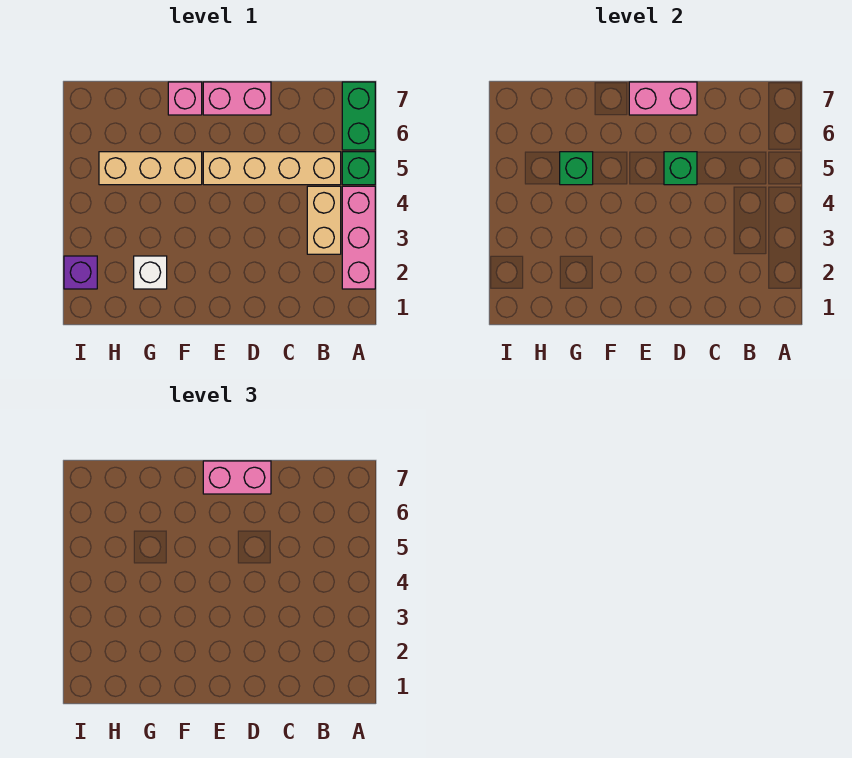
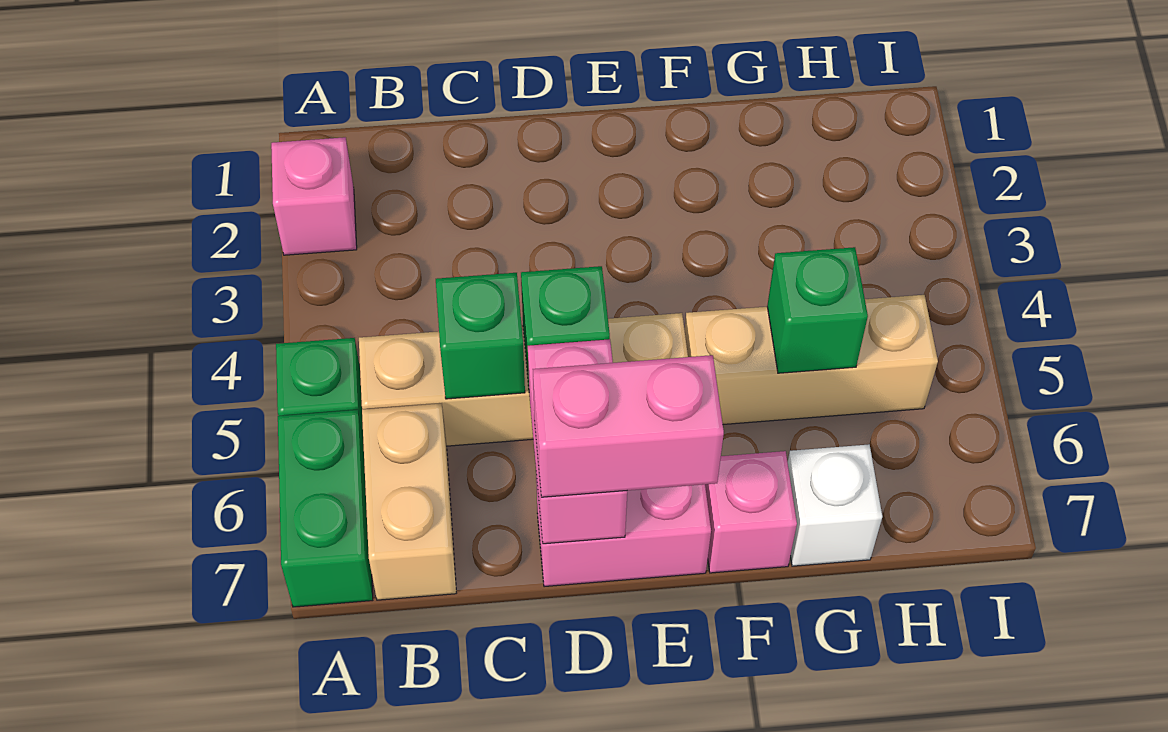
pink 1x3 brick [342,186,375,289] -> pink 1x1 brick [271,137,357,255]
tan 1x2 brick [307,186,341,254] -> tan 1x2 brick moved to [362,403,456,600]
none -> green 1x1 brick [436,273,525,399]
pink 1x2 brick [629,82,697,115] -> pink 1x2 brick turned to [528,339,627,544]
white 1x1 brick [134,256,167,289] -> white 1x1 brick moved to [788,444,882,566]
purple 1x1 brick [64,256,97,289] -> none

